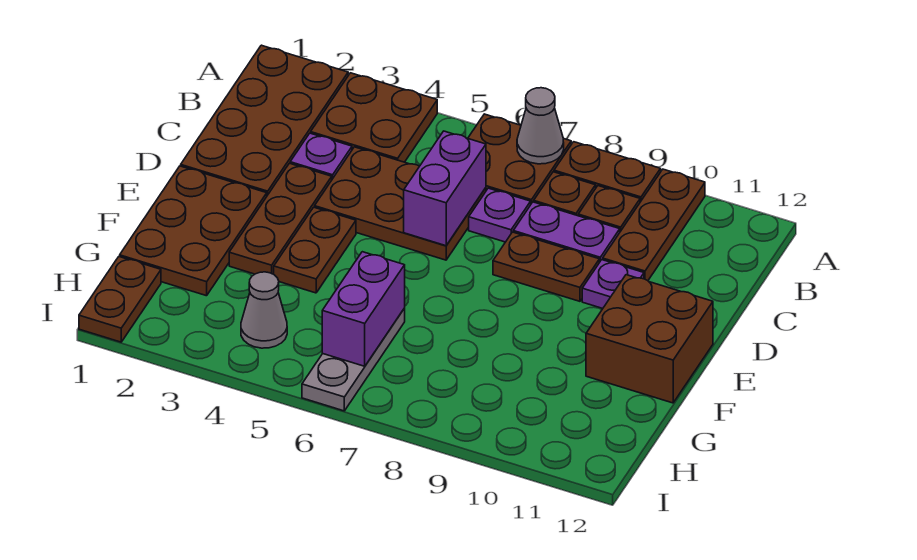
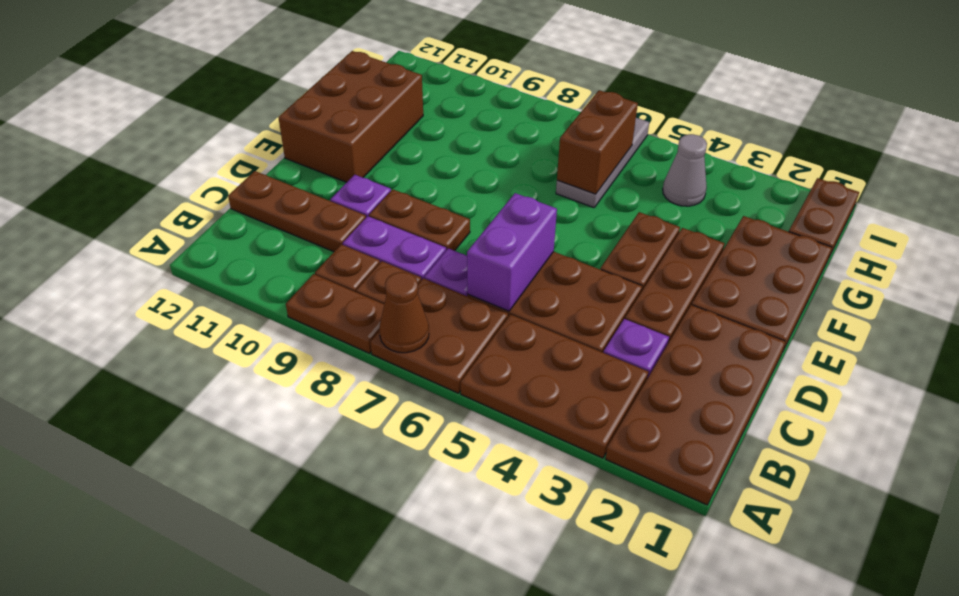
brown 2x2 plate [311,73,437,162] -> brown 2x3 plate [461,314,649,458]
grey 1x1 cone [517,88,564,164] -> brown 1x1 cone [379,272,429,353]
brown 1x3 plate [603,169,705,281] -> brown 1x3 plate turned to [228,171,366,252]
brown 2x2 brick [586,275,713,403] -> brown 2x3 brick [278,51,423,182]
purple 1x2 brick [322,252,405,366] -> brown 1x2 brick [557,90,638,194]

